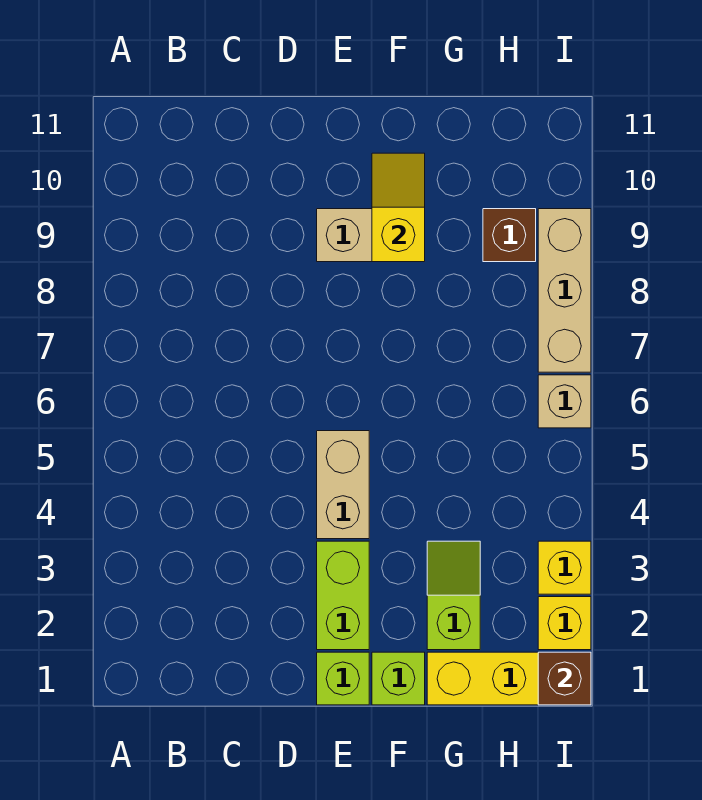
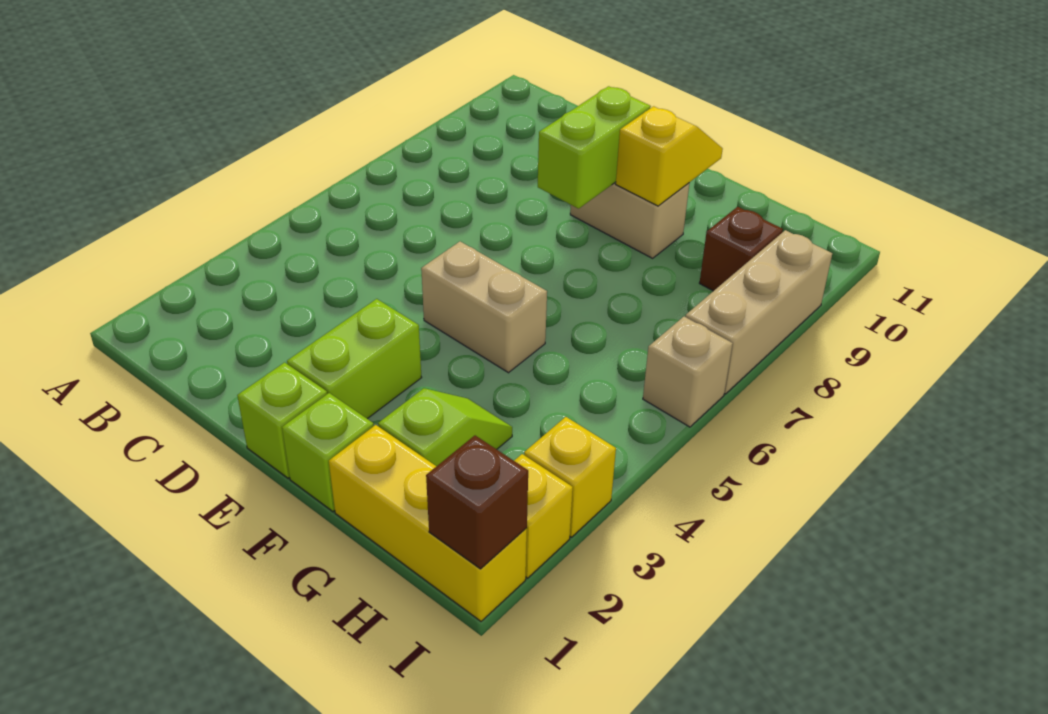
tan 1x2 brick [317,431,369,539] -> tan 1x2 brick turned to [421,241,547,373]
none -> lime 1x2 brick [538,86,651,209]

